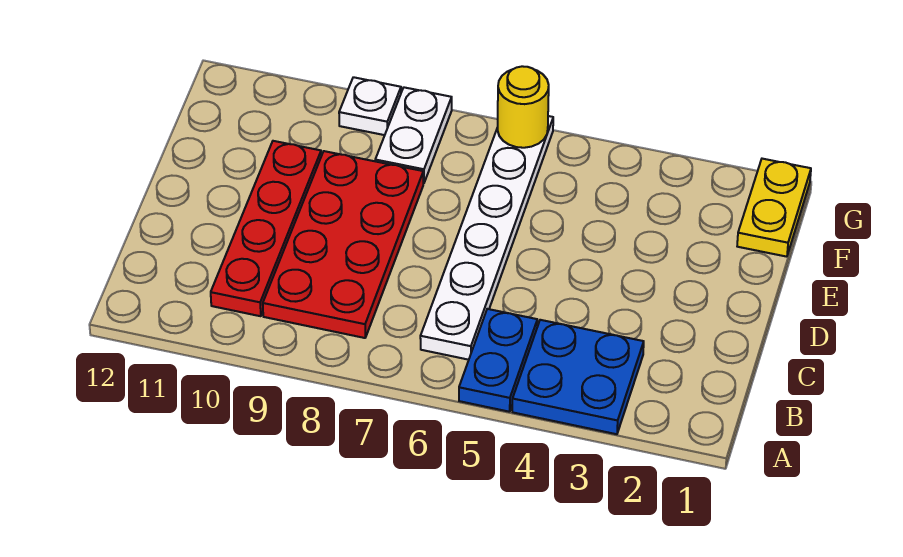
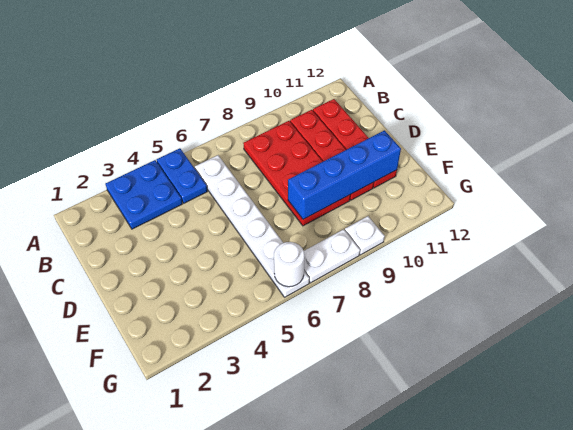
none -> red 1x4 plate [313,99,397,188]
none -> blue 1x4 brick [288,130,401,219]
yellow 1x2 plate [737,159,811,257] -> none
white 1x2 plate [375,87,452,183] -> white 1x2 plate turned to [304,229,360,283]
yellow 1x1 round brick [498,66,549,148] -> white 1x1 round brick [274,242,304,287]

